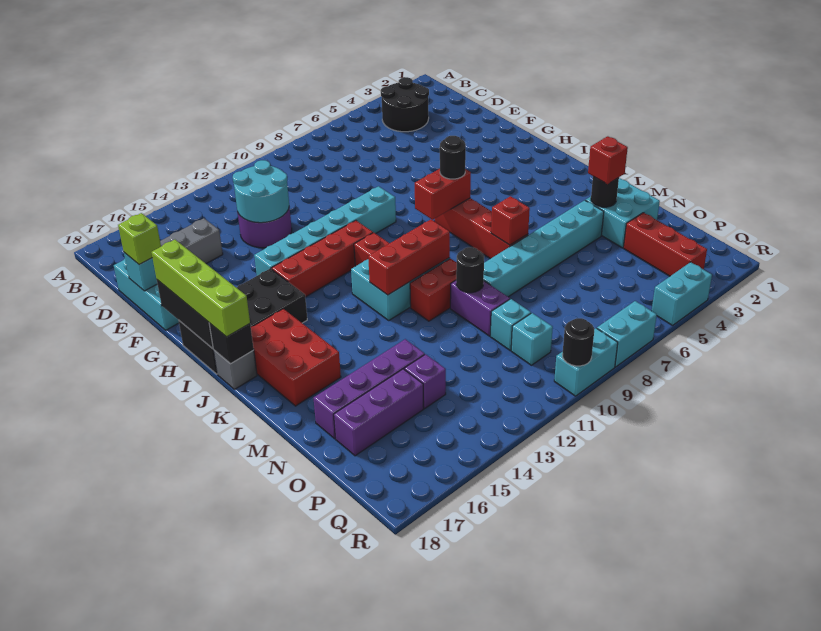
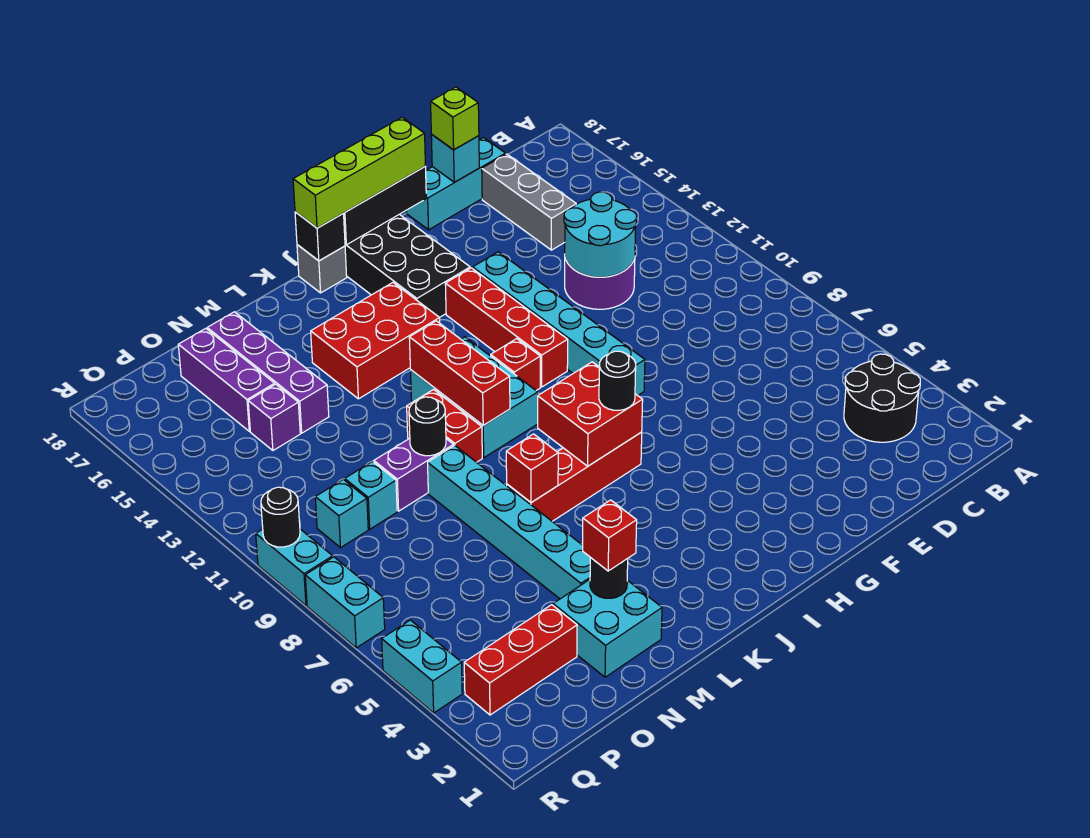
red 1x2 brick [415,169,471,220] -> red 2x2 brick [538,362,643,466]
red 2x3 brick [251,309,341,406] -> red 2x3 brick moved to [311,283,440,399]

